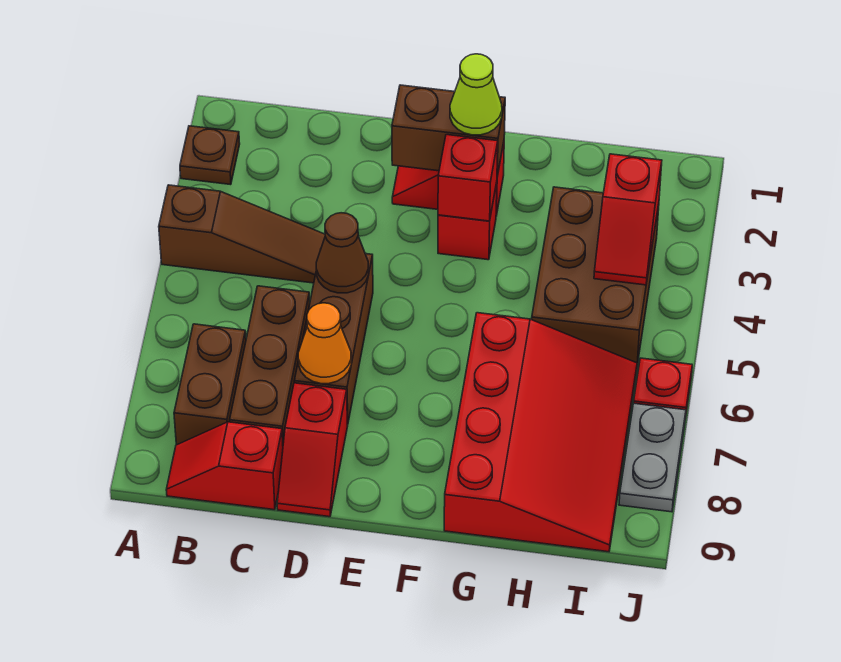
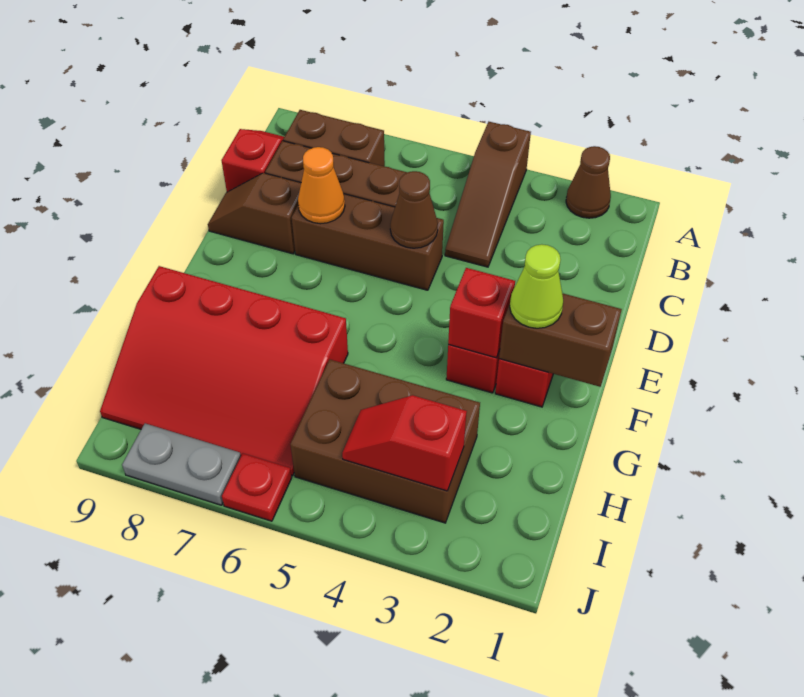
brown 1x1 plate [180,126,240,185] -> brown 1x1 cone [566,146,611,218]
red 1x2 slope [277,383,348,517] -> brown 1x2 slope [208,173,301,254]
brown 1x2 brick [392,85,505,176] -> brown 1x2 brick turned to [499,293,622,387]

